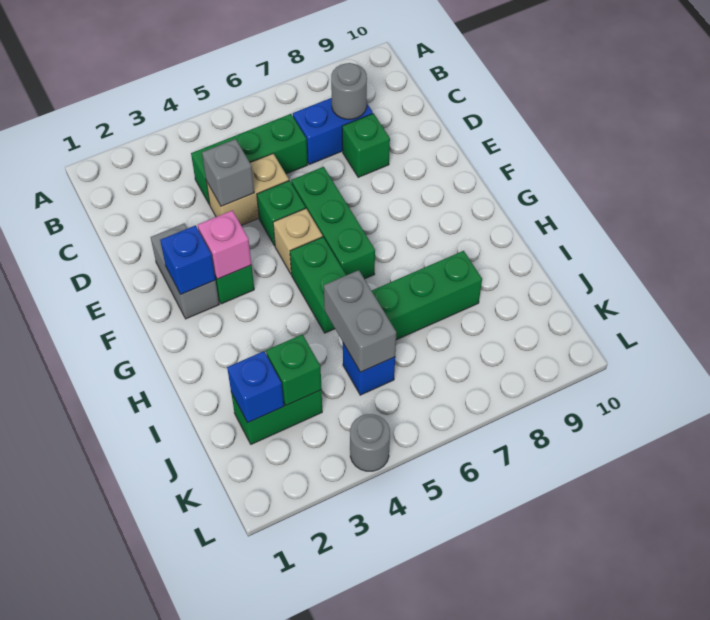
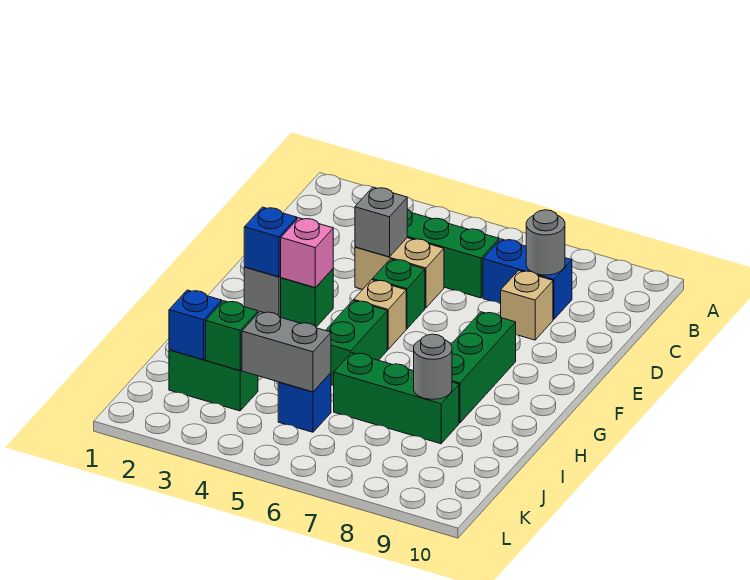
green 1x1 brick [342,113,390,177] -> tan 1x1 brick [501,270,553,340]
green 1x3 brick [291,167,375,279] -> green 1x3 brick moved to [451,312,516,423]
grey 1x2 brick [324,270,396,372] -> grey 1x2 brick turned to [242,312,331,392]
grey 1x1 round brick [350,414,390,471] -> grey 1x1 round brick moved to [414,334,452,399]

